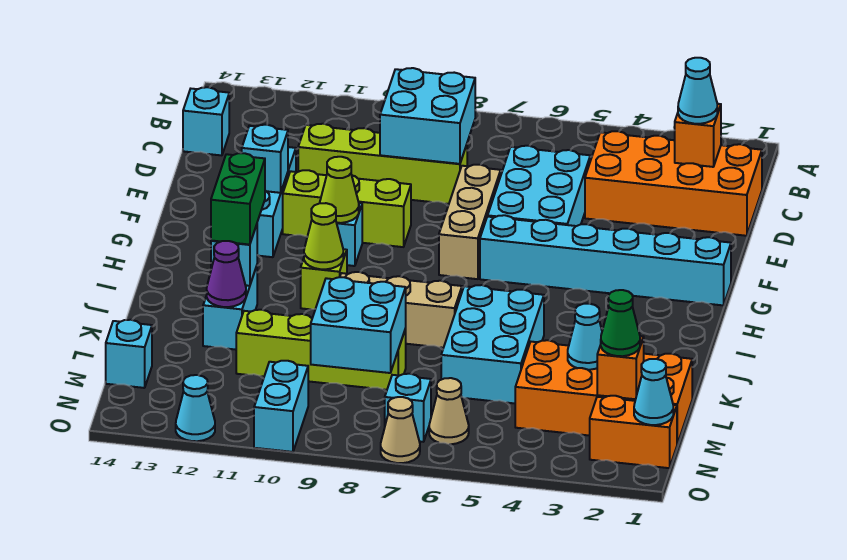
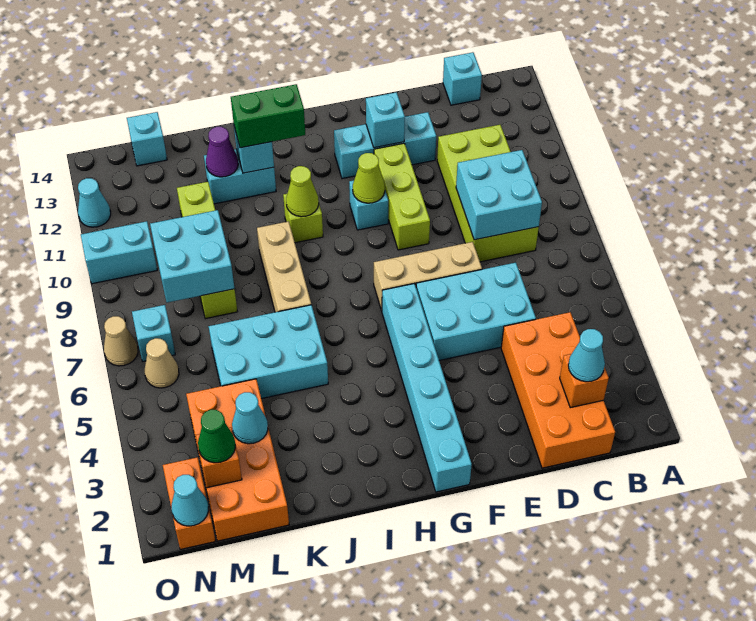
lime 1x4 brick [298,124,467,204] -> lime 2x4 brick [437,125,539,262]

